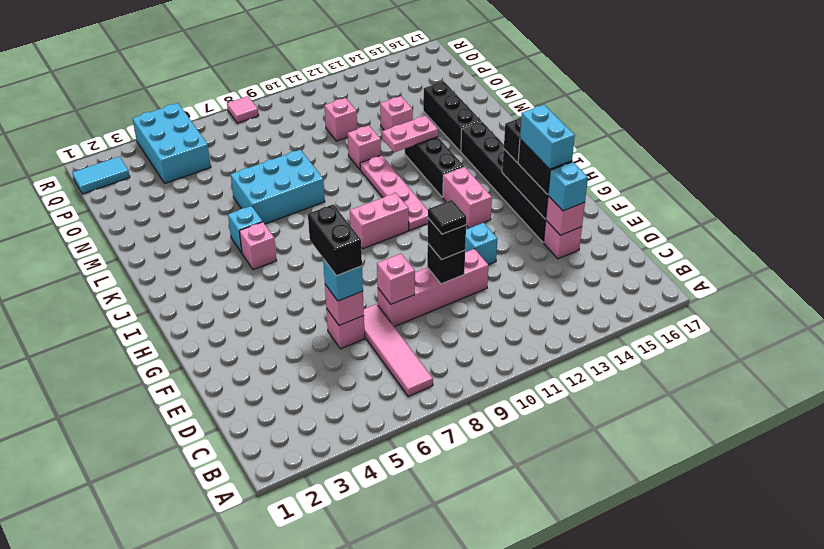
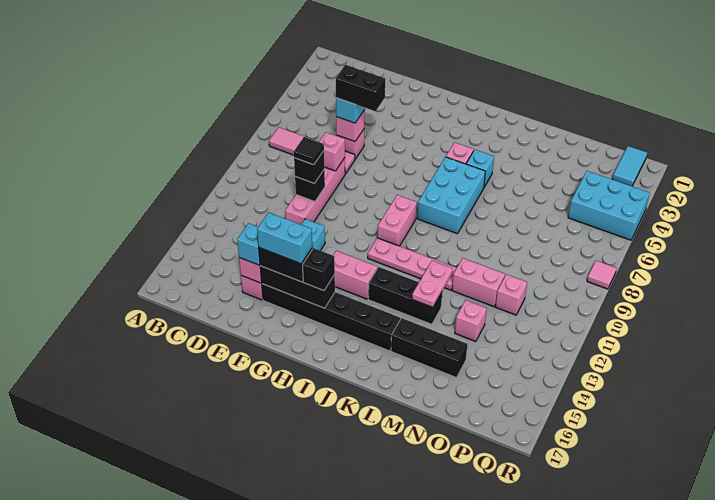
cyan 2x3 brick [231,150,325,224] -> cyan 2x3 brick moved to [417,157,485,234]
pink 1x1 brick [348,125,381,169] -> pink 1x2 brick [452,258,505,307]

